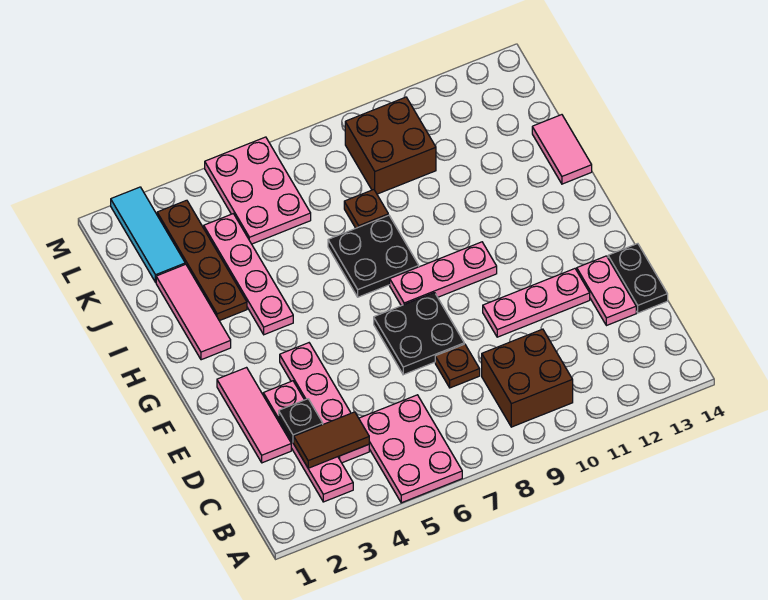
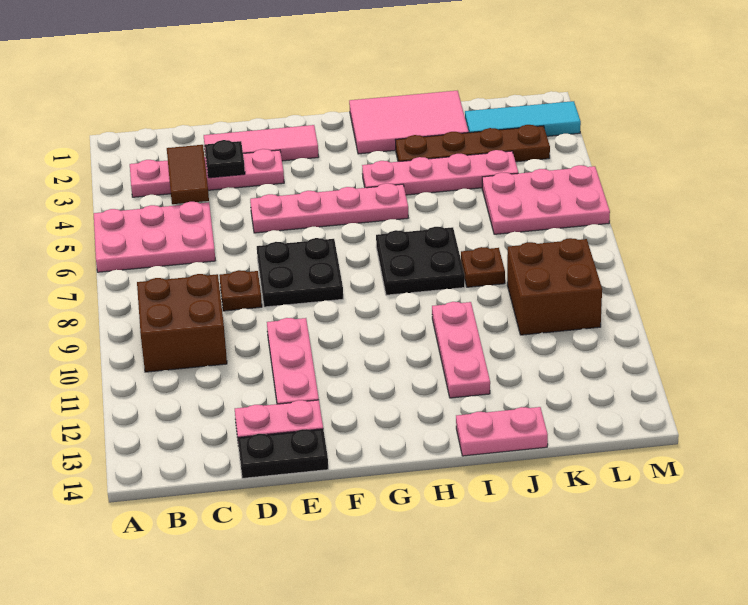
pink 1x4 plate [280,343,369,463] -> pink 1x4 plate moved to [250,183,408,233]
pink 1x3 plate [390,242,497,306] -> pink 1x3 plate moved to [432,302,490,398]
pink 1x3 tile [156,264,231,360] -> pink 2x3 tile [349,91,469,154]
pink 1x2 tile [532,115,592,184] -> pink 1x2 plate [456,407,548,456]

